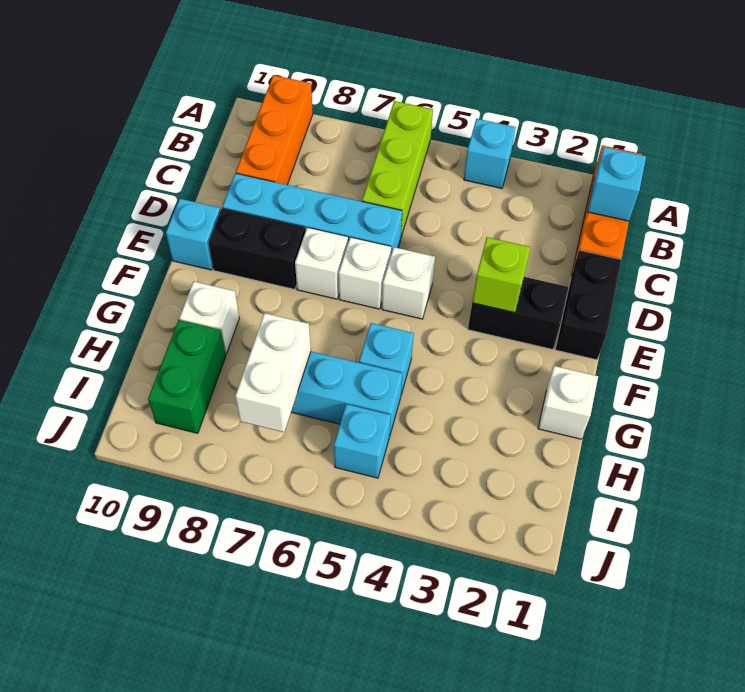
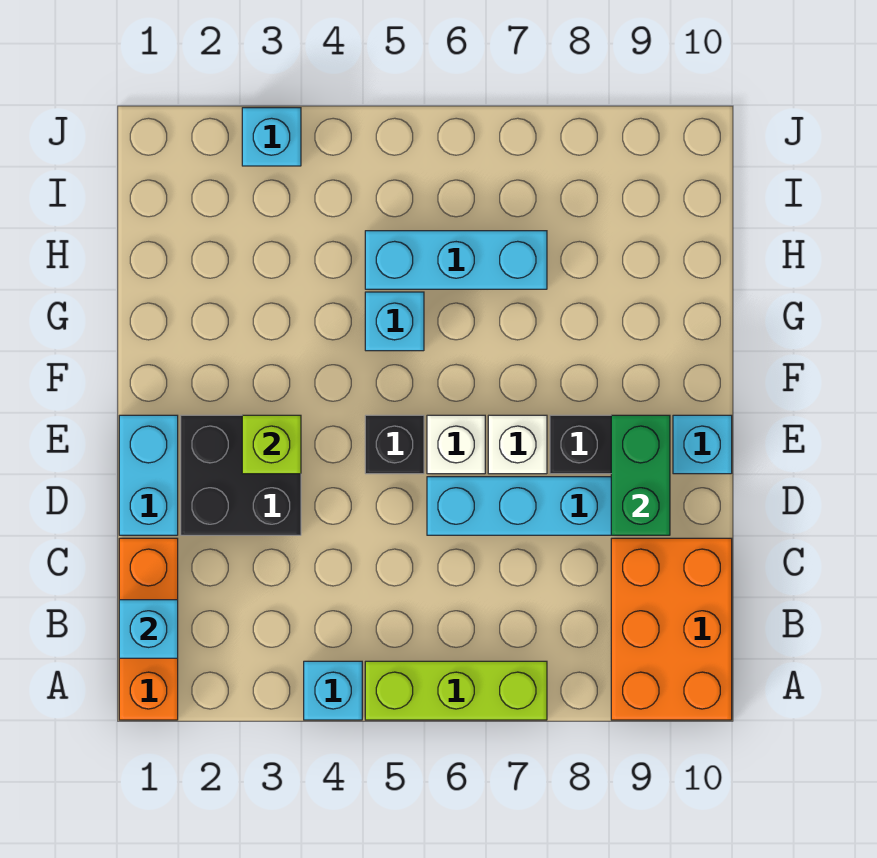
lime 1x3 brick [362,101,433,236] -> lime 1x3 brick turned to [365,661,547,720]
orange 1x3 brick [236,75,313,185] -> orange 2x3 brick [611,538,732,720]
black 1x2 brick [555,250,621,360] -> cyan 1x2 brick [119,415,178,535]
black 1x2 brick [468,277,569,349] -> black 2x2 brick [181,415,301,535]
white 1x1 brick [382,247,435,319] -> black 1x1 brick [365,415,424,474]
white 1x1 brick [538,366,598,439] -> none
white 1x1 brick [179,282,239,354] -> none
white 1x2 brick [235,313,311,432] -> none
green 1x2 brick [148,320,226,433] -> green 1x2 brick moved to [611,415,670,535]
cyan 1x1 brick [334,404,391,478] -> cyan 1x1 brick moved to [242,108,301,166]

